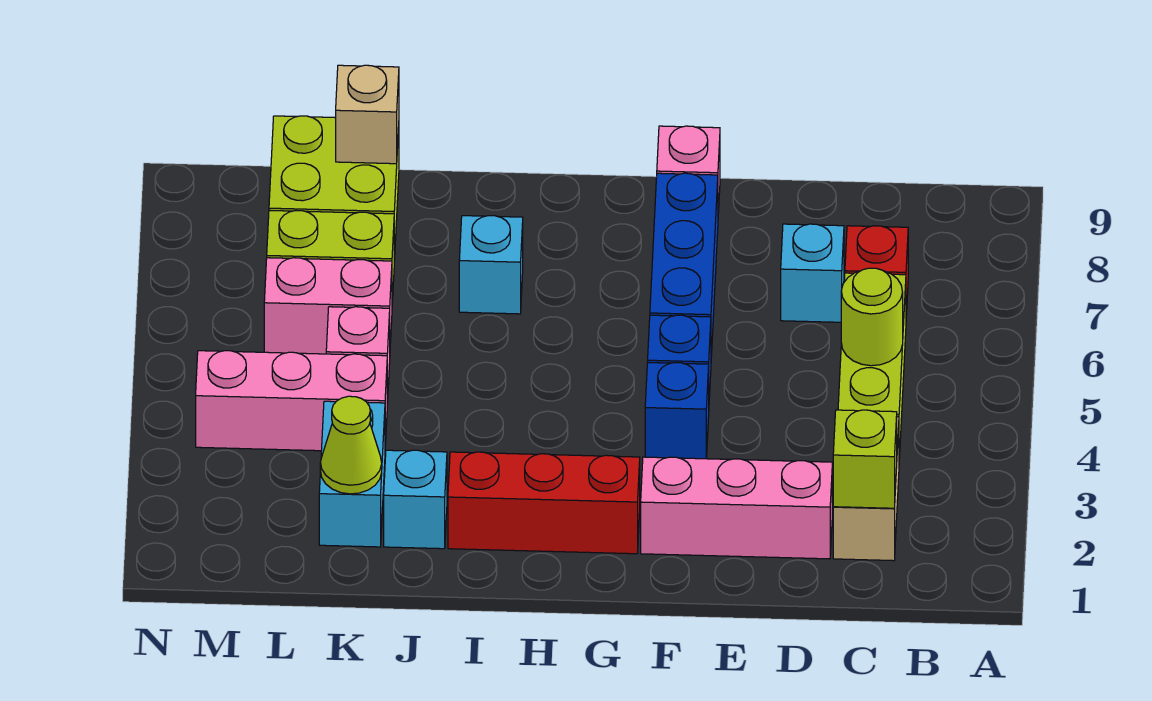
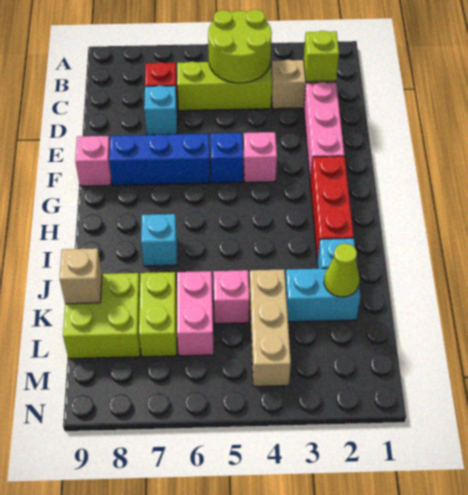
lime 1x1 round brick [841,268,903,366] -> lime 2x2 round brick [208,9,272,83]
blue 1x1 brick [645,363,709,459] -> pink 1x1 brick [243,132,277,182]
pink 1x3 brick [196,351,387,451] -> tan 1x3 brick [249,270,291,386]

